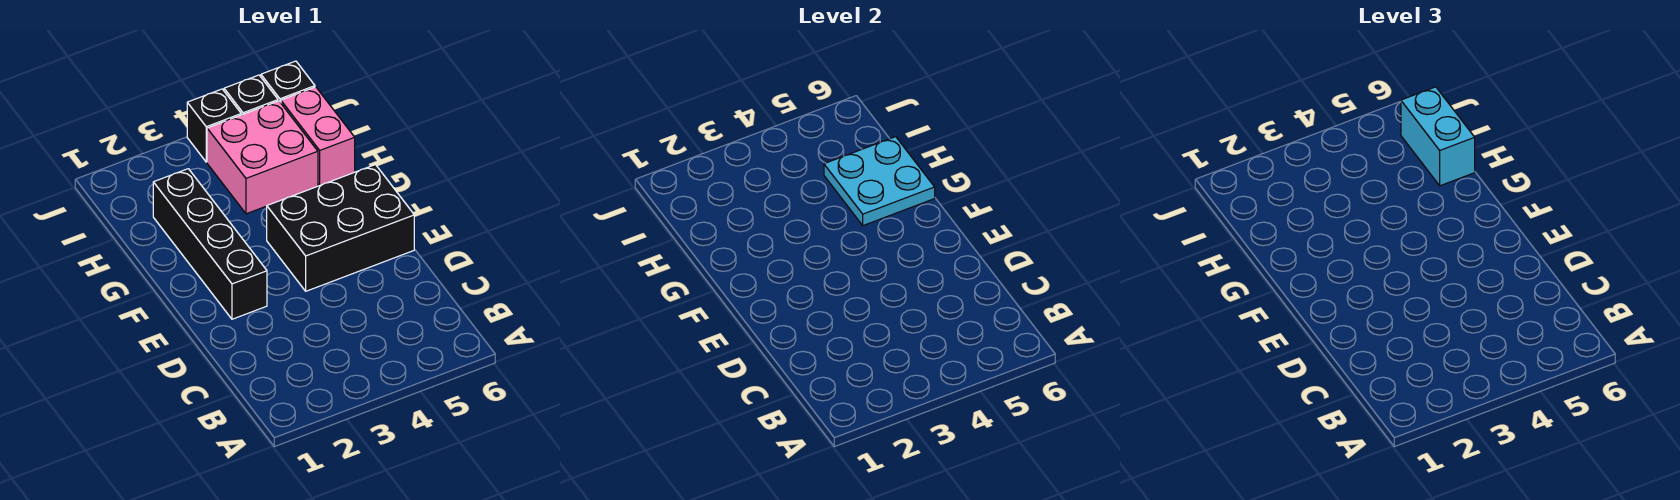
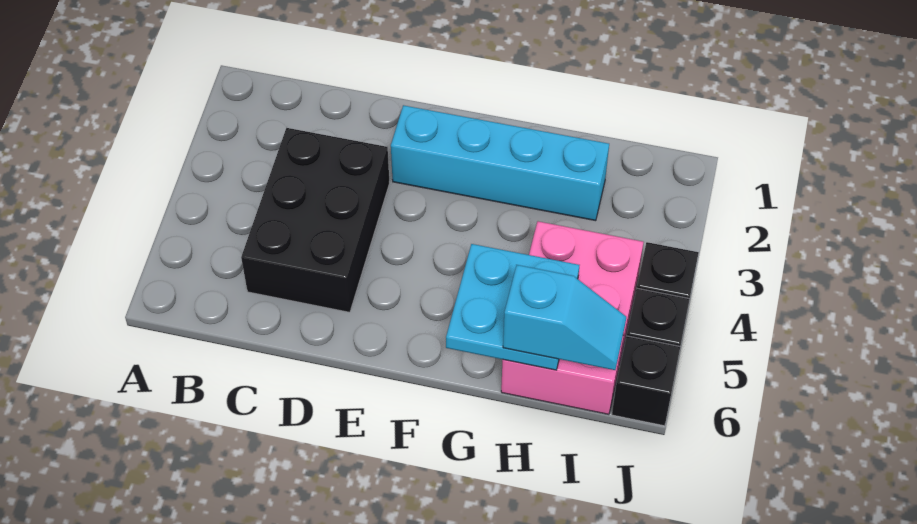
black 1x4 brick [153,169,267,319] -> cyan 1x4 brick [391,105,609,221]
black 2x3 brick [267,165,414,291] -> black 2x3 brick moved to [241,128,390,312]
cyan 1x2 brick [1401,87,1475,186] -> cyan 1x2 slope [503,265,626,370]

